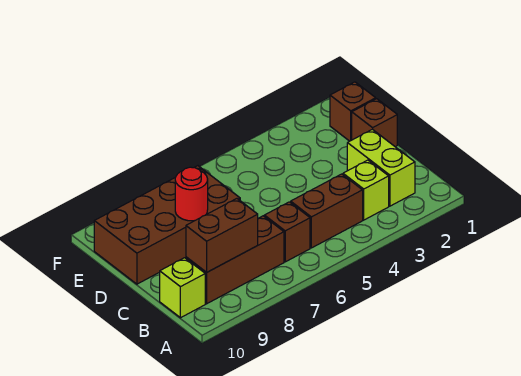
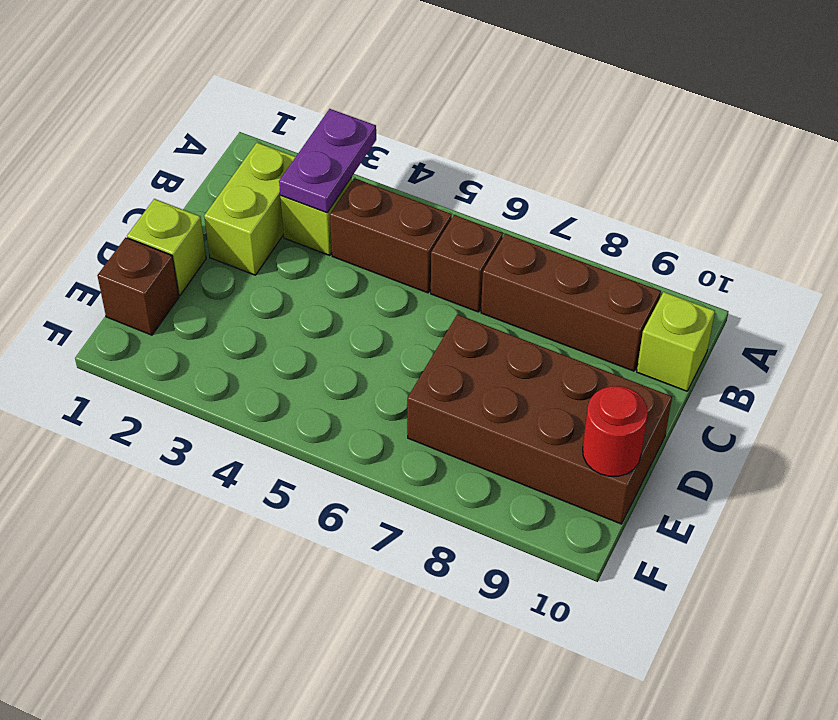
none -> purple 1x2 plate [279,109,376,213]
brown 1x2 brick [186,199,258,272] -> none
brown 1x1 brick [352,99,397,147] -> lime 1x1 brick [127,199,206,295]
red 1x1 round brick [175,167,208,221] -> red 1x1 round brick moved to [583,386,648,476]

